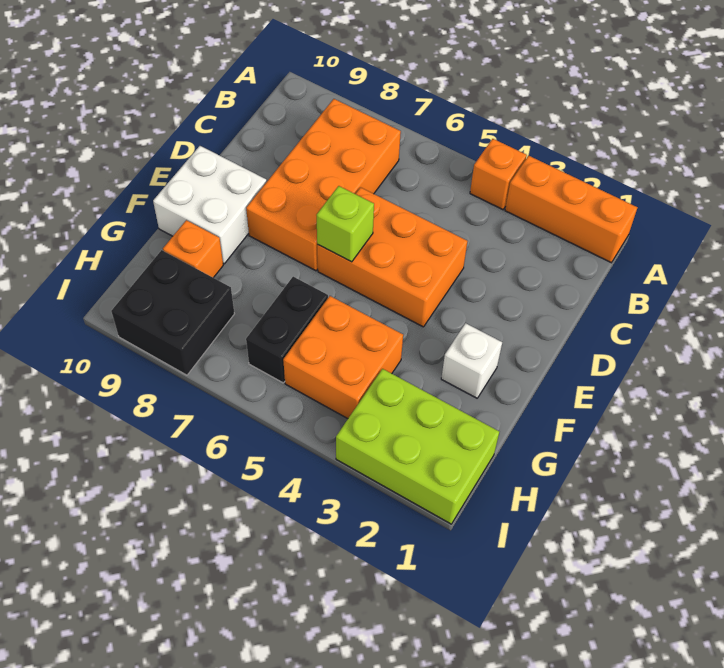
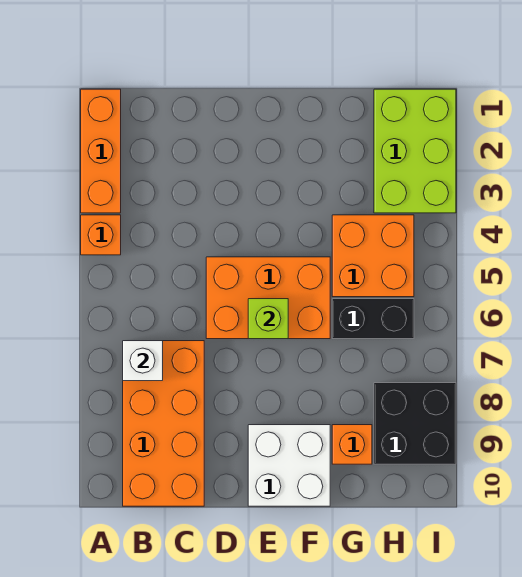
orange 2x4 brick [246,99,401,271] -> orange 2x4 brick turned to [123,341,204,506]
orange 2x3 brick [317,187,468,327] -> orange 2x3 brick turned to [206,257,330,339]
white 1x1 brick [441,323,502,398] -> white 1x1 brick moved to [123,341,163,381]

